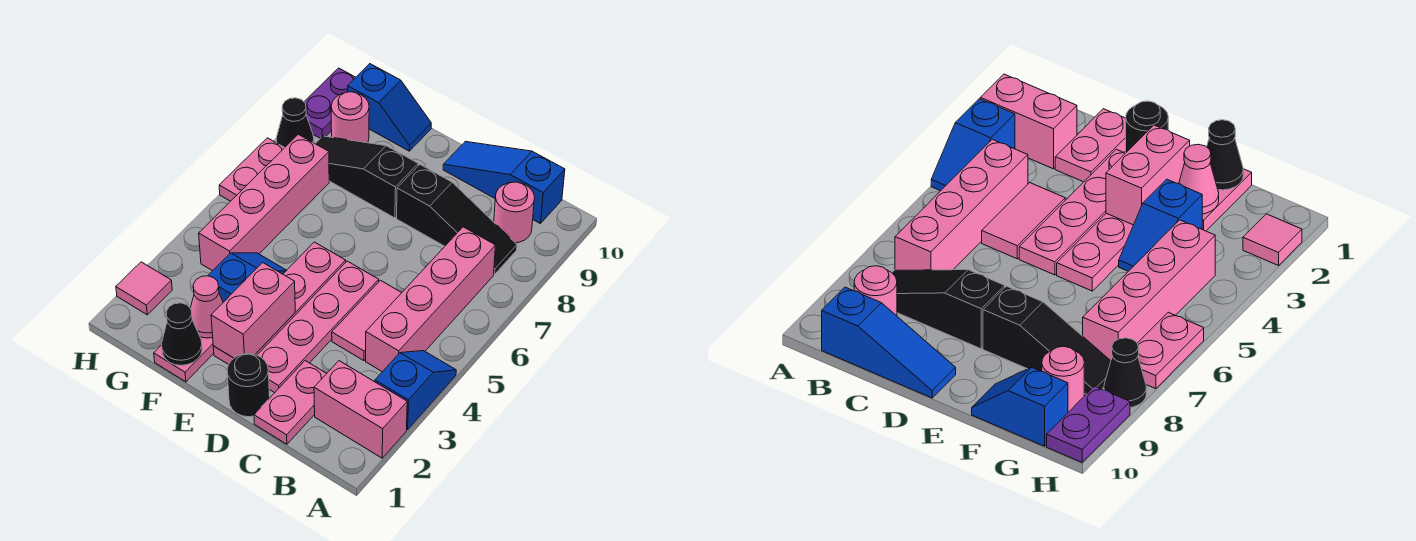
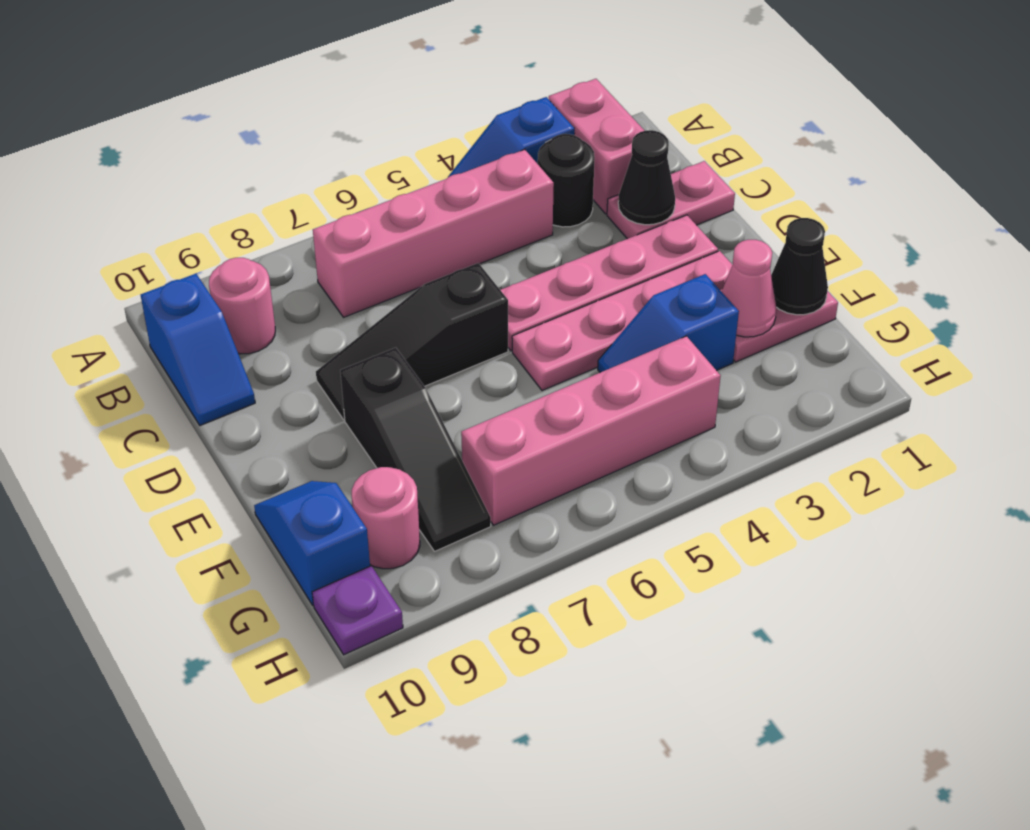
black 1x3 slope [397,165,517,274] -> black 1x3 slope turned to [316,263,508,419]
blue 1x3 slope [443,141,565,224] -> blue 1x2 slope [141,274,255,425]
pink 1x2 tile [332,280,402,361] -> none
black 1x1 round brick [227,354,270,417] -> black 1x1 round brick moved to [538,134,595,227]
pink 1x2 brick [211,263,295,358] -> none
pink 1x1 tile [116,262,172,315] -> none
pink 1x2 plate [219,138,285,201] -> none
black 1x1 cone [276,98,314,147] -> black 1x1 cone moved to [618,130,675,225]
purple 1x2 plate [304,68,356,138] -> purple 1x1 plate [312,566,403,655]

